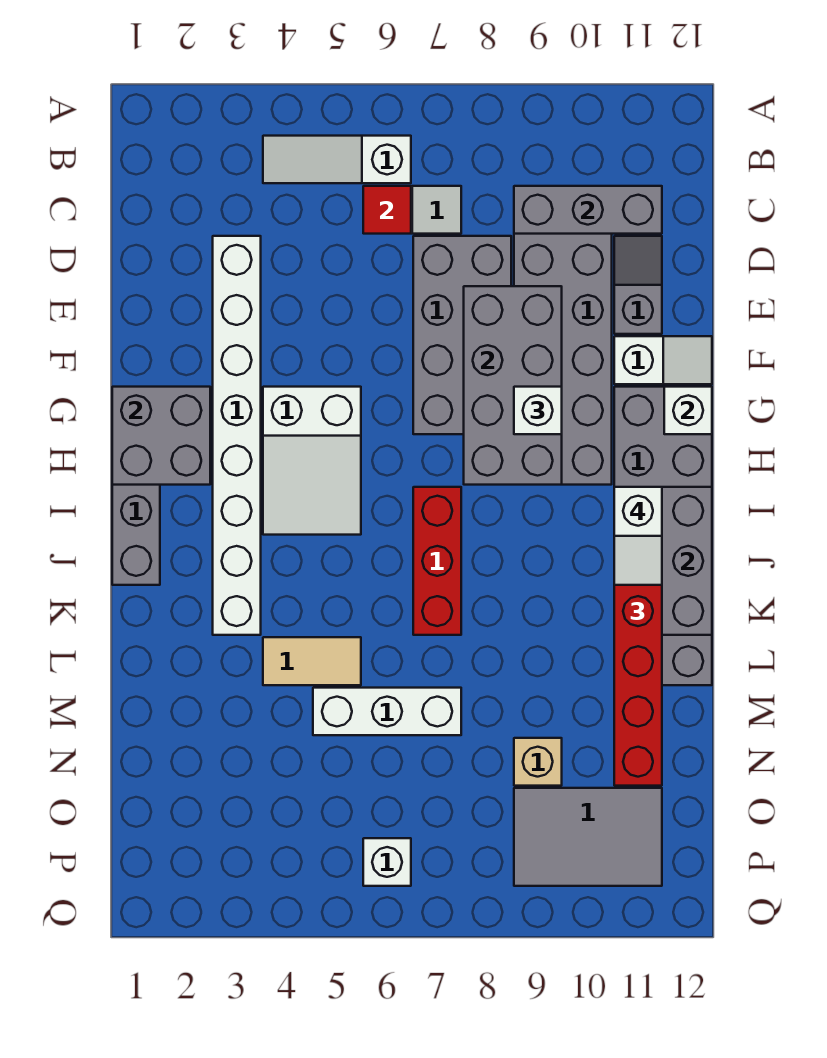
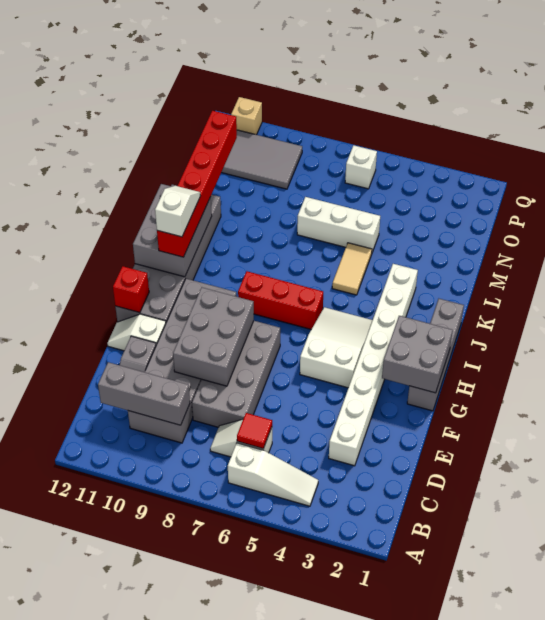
grey 2x4 brick [464,286,562,485] -> grey 2x3 brick [173,287,254,386]
white 1x1 brick [514,387,562,434] -> none
white 1x1 brick [664,387,712,434] -> red 1x1 brick [113,266,149,313]
red 1x3 brick [413,487,461,635] -> red 1x3 brick turned to [238,271,323,329]
tan 1x2 tile [263,637,361,685] -> tan 1x2 tile turned to [332,243,372,295]
tan 1x1 brick [514,738,562,786] -> tan 1x1 brick moved to [231,97,262,135]

